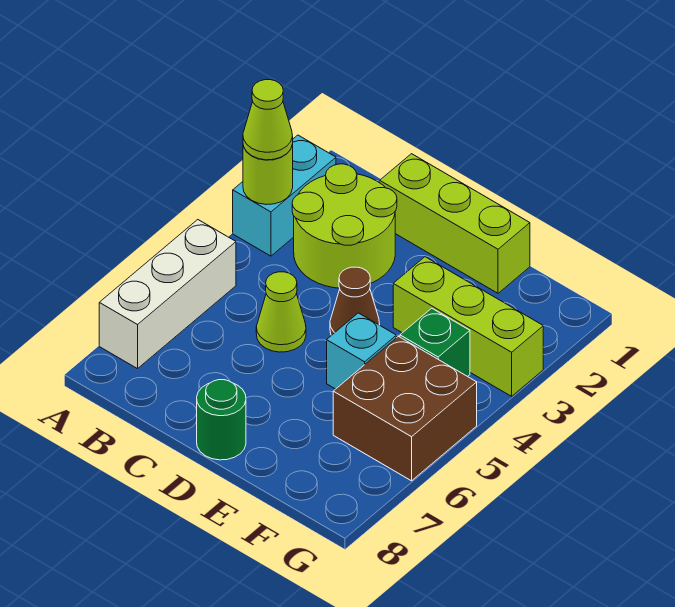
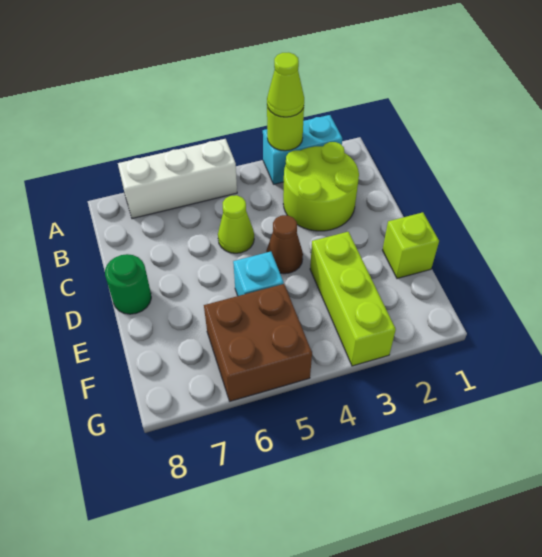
lime 1x3 brick [380,154,530,293] -> lime 1x1 brick [383,212,439,279]
green 1x1 brick [400,308,470,377] -> none

